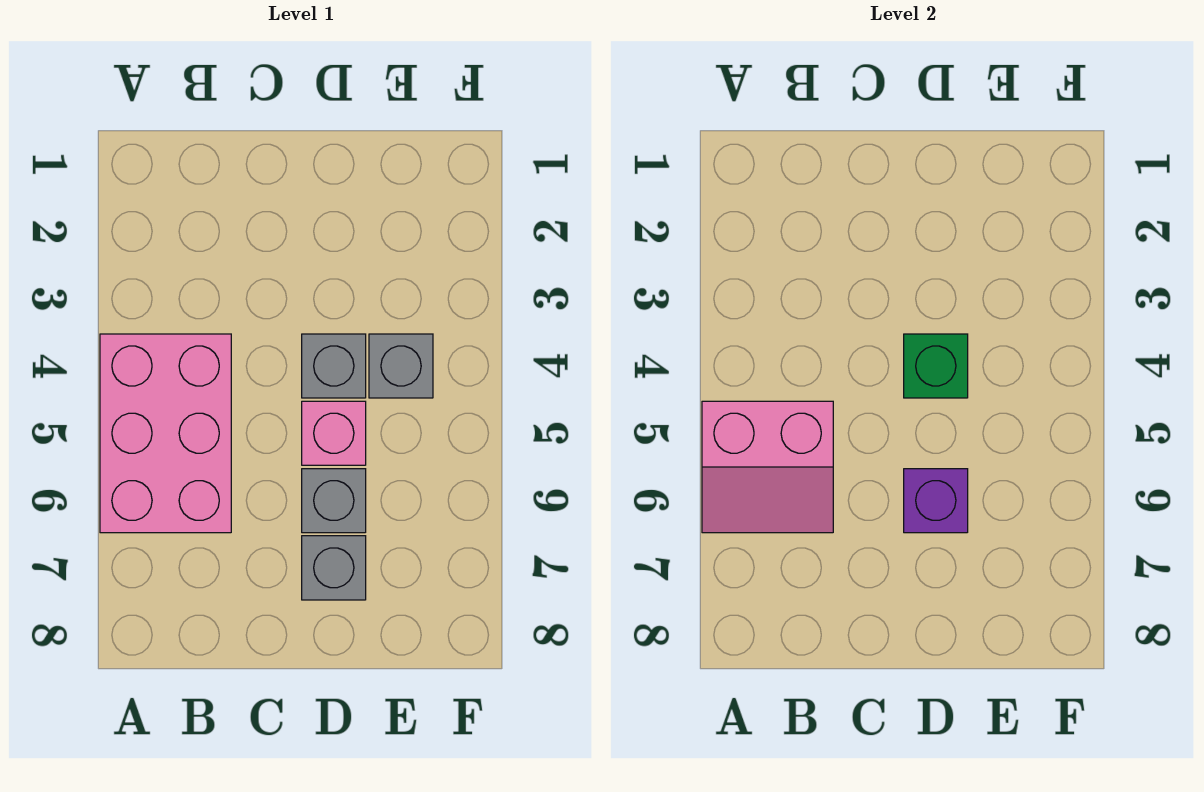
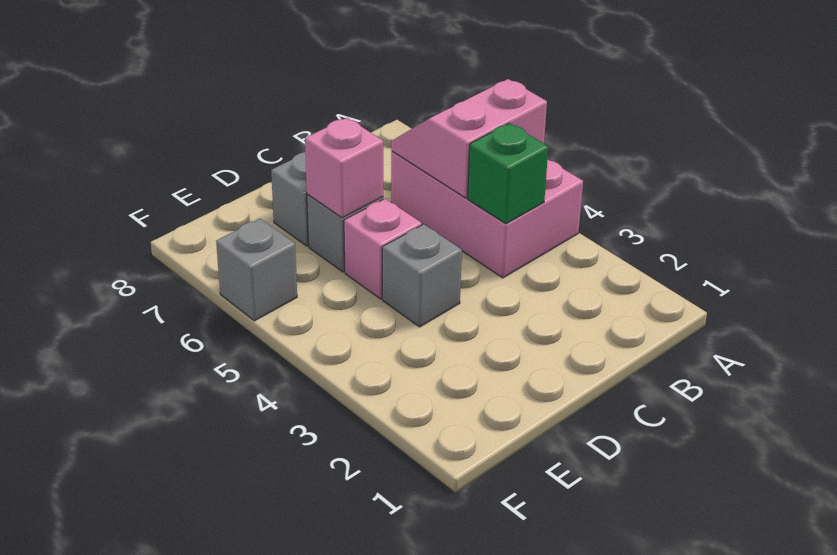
green 1x1 brick [904,334,968,398] -> green 1x1 brick moved to [468,123,548,224]
purple 1x1 brick [904,469,968,533] -> pink 1x1 brick [305,118,383,218]
grey 1x1 brick [369,334,433,398] -> grey 1x1 brick moved to [216,218,297,321]

